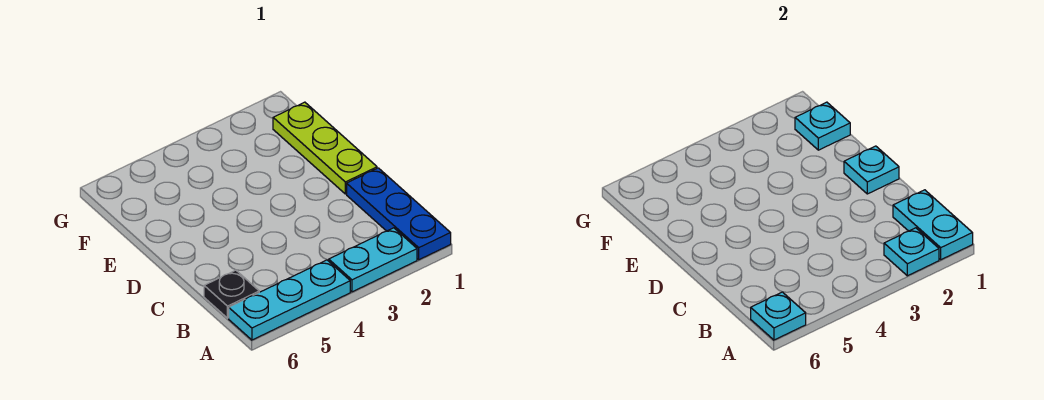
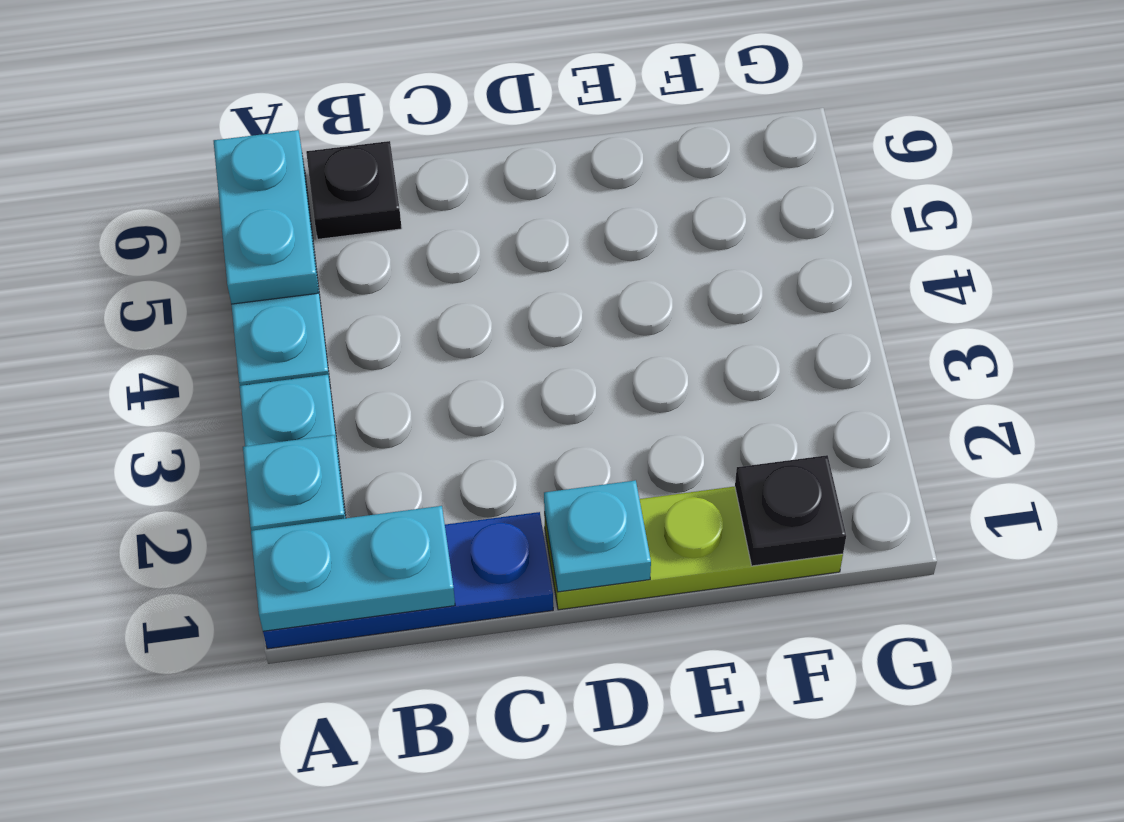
cyan 1x1 plate [751,292,806,340] -> cyan 1x2 plate [214,130,319,304]
cyan 1x1 plate [795,102,850,150] -> black 1x1 plate [735,455,846,566]

